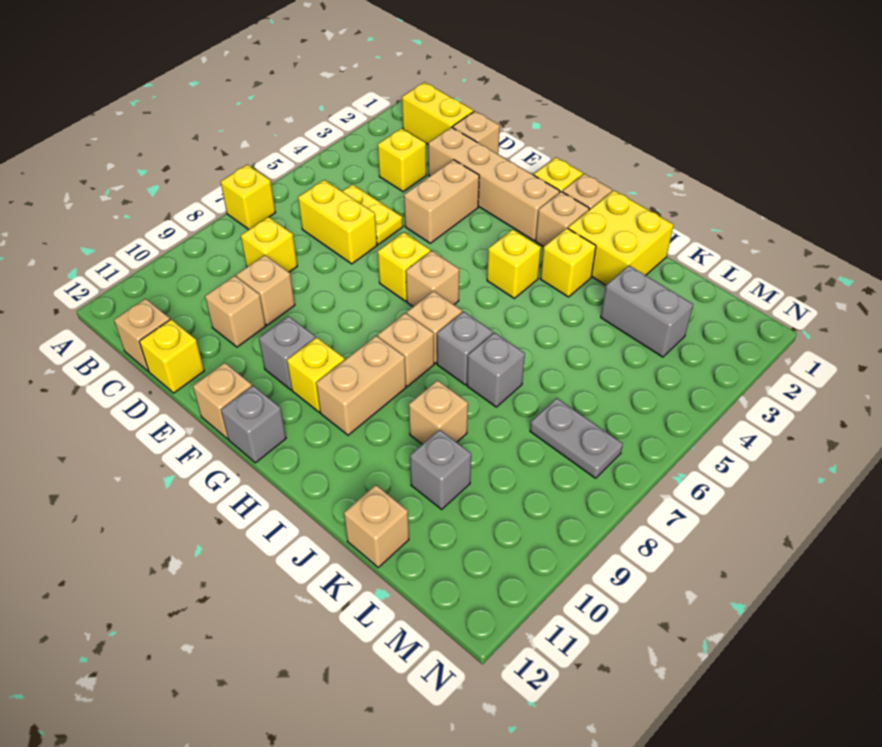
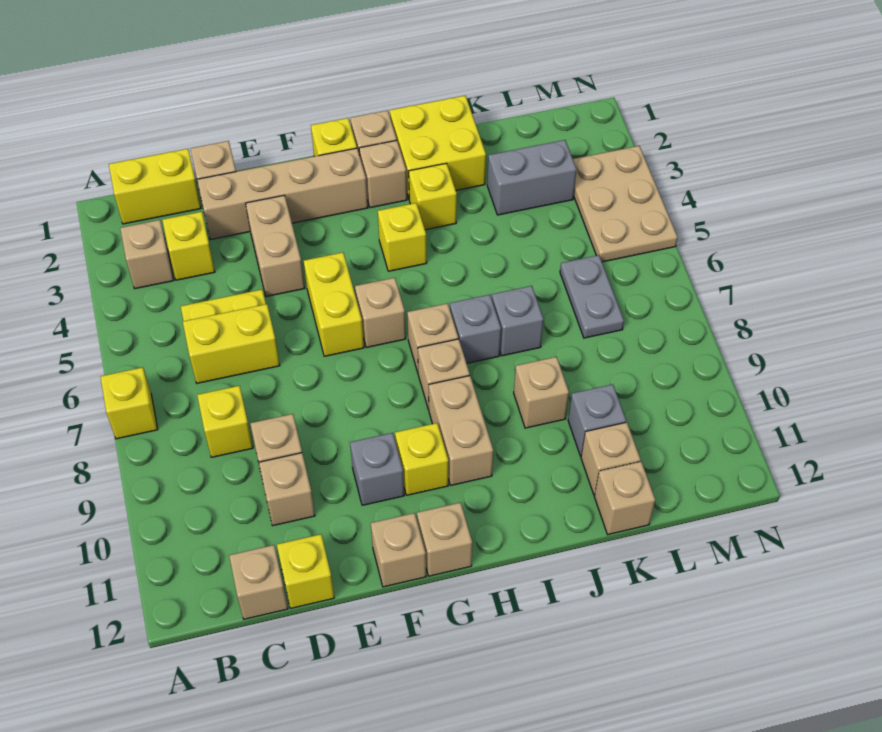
none -> tan 1x1 brick [120,220,174,289]
yellow 1x1 brick [378,232,430,301] -> yellow 1x2 brick [304,253,364,356]
grey 1x1 brick [221,386,286,463] -> tan 1x1 brick [417,503,472,576]
none -> tan 1x1 brick [581,422,641,495]
grey 1x2 plate [530,398,623,478] -> grey 1x2 plate turned to [560,255,624,338]
none -> tan 2x3 plate [573,146,678,262]

